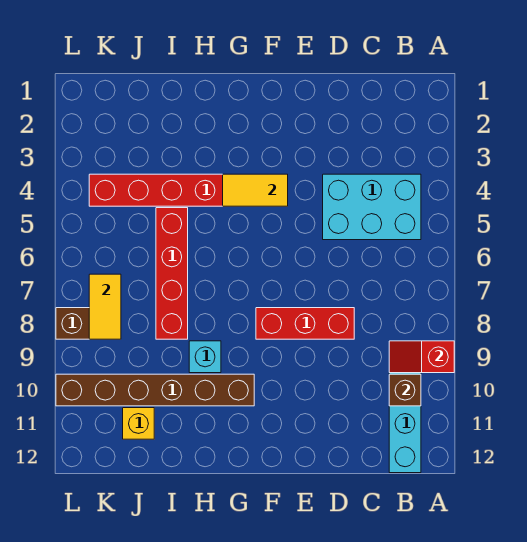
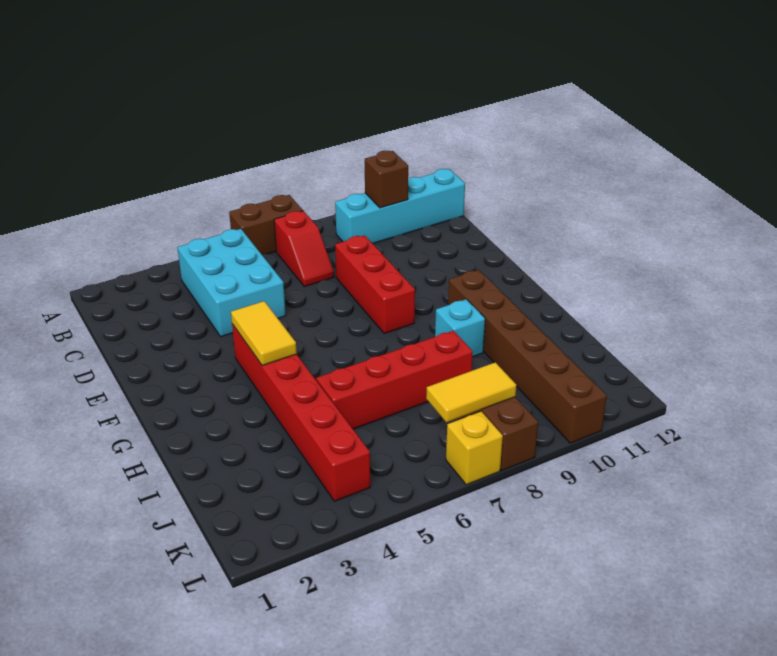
none -> brown 1x2 brick [229,195,303,255]
red 1x2 slope [389,341,454,373] -> red 1x2 slope moved to [274,211,334,287]
yellow 1x1 brick [123,408,154,439] -> yellow 1x1 brick moved to [446,411,503,485]

